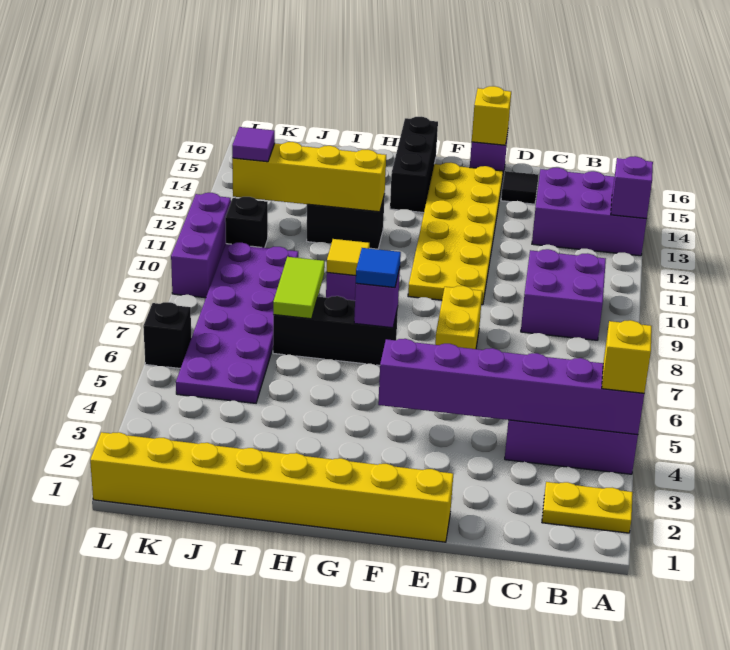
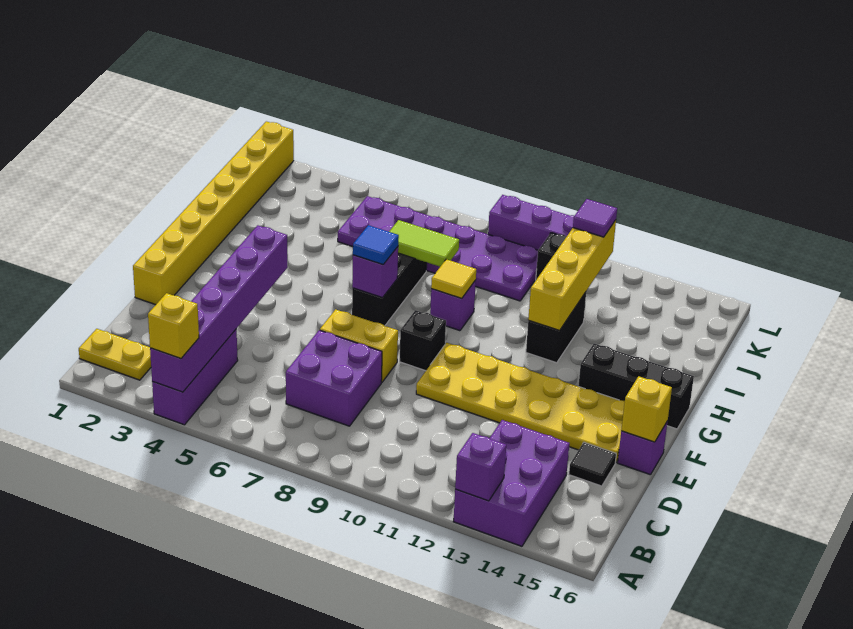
yellow 1x2 plate [542,482,633,533] -> yellow 1x2 plate turned to [79,329,151,380]
purple 2x2 brick [521,249,606,340] -> purple 2x2 brick moved to [286,330,382,426]
black 1x1 brick [143,302,191,369] -> black 1x1 brick moved to [400,310,446,371]

